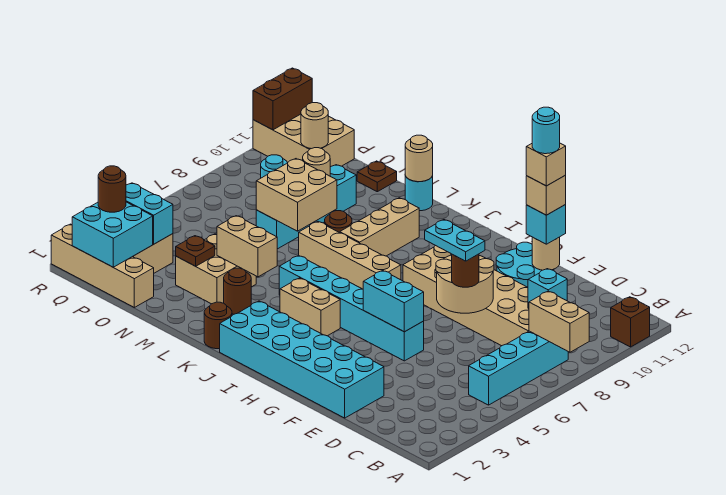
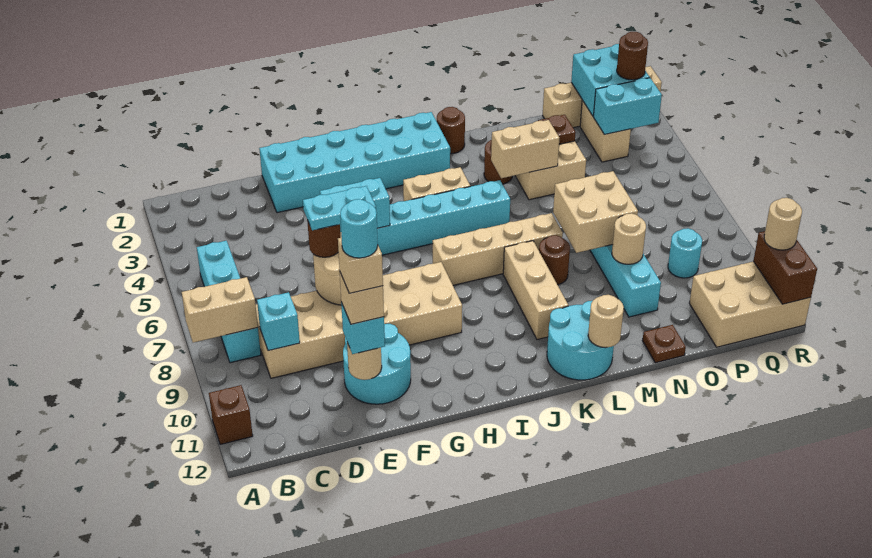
cyan 1x1 round brick [405,176,433,211] -> cyan 2x2 round brick [547,301,614,380]
tan 1x1 round brick [301,103,328,149] -> tan 1x1 round brick moved to [764,198,802,250]

